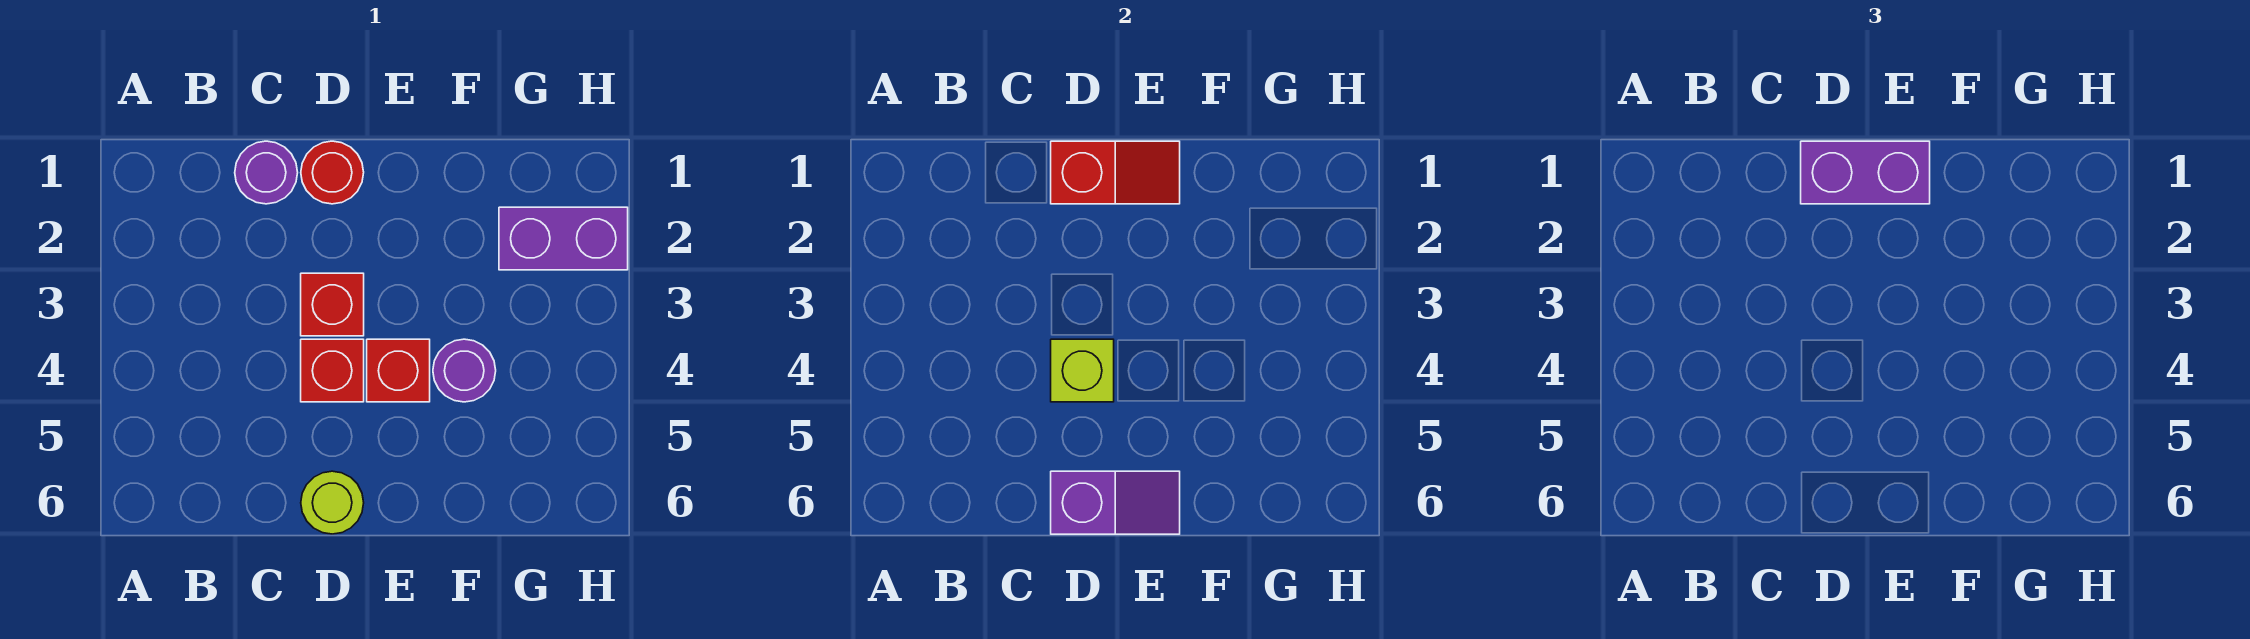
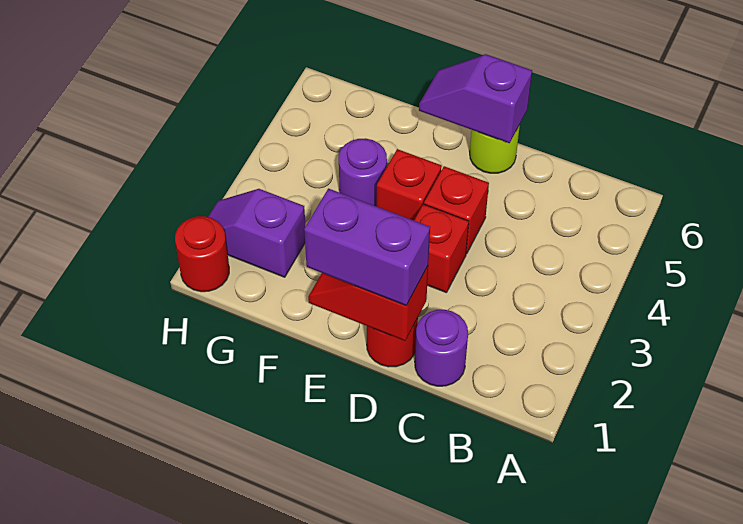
lime 1x1 brick [1051,339,1114,402] -> none
purple 1x2 brick [499,207,628,270] -> purple 1x2 slope [208,189,305,277]
none -> red 1x1 round brick [175,216,229,292]

